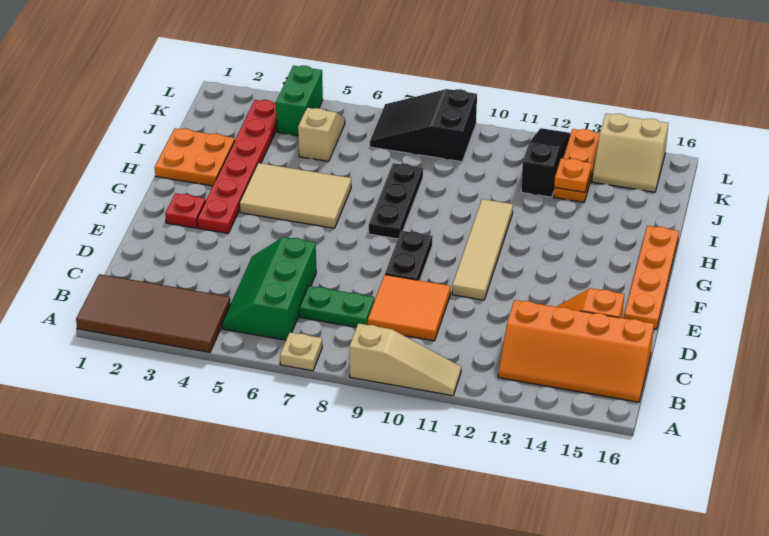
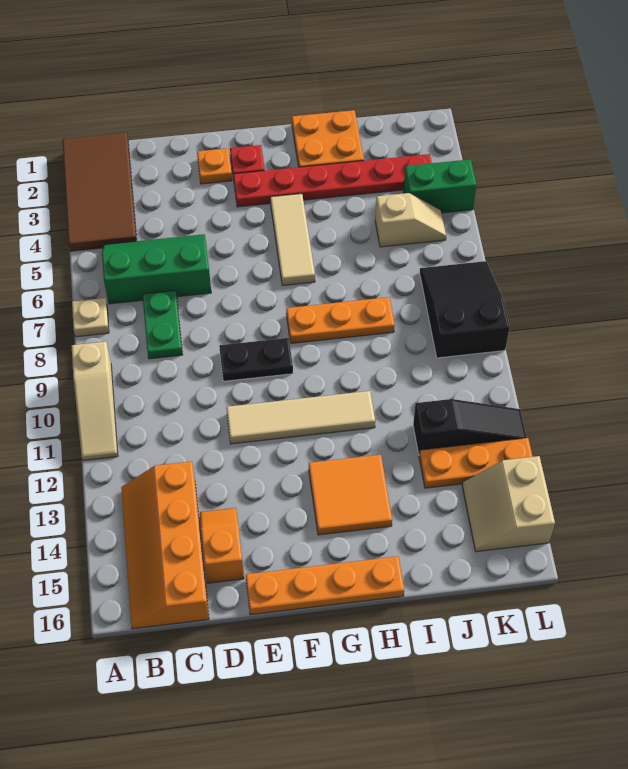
orange 2x2 tile [368,275,450,341] -> orange 2x2 tile moved to [309,455,392,535]
tan 2x3 tile [239,163,351,228] -> tan 1x3 tile [270,194,315,286]
black 1x3 plate [369,163,423,239] -> orange 1x3 plate [286,297,395,343]
orange 1x1 plate [554,158,592,192] -> orange 1x1 plate moved to [197,148,232,184]

